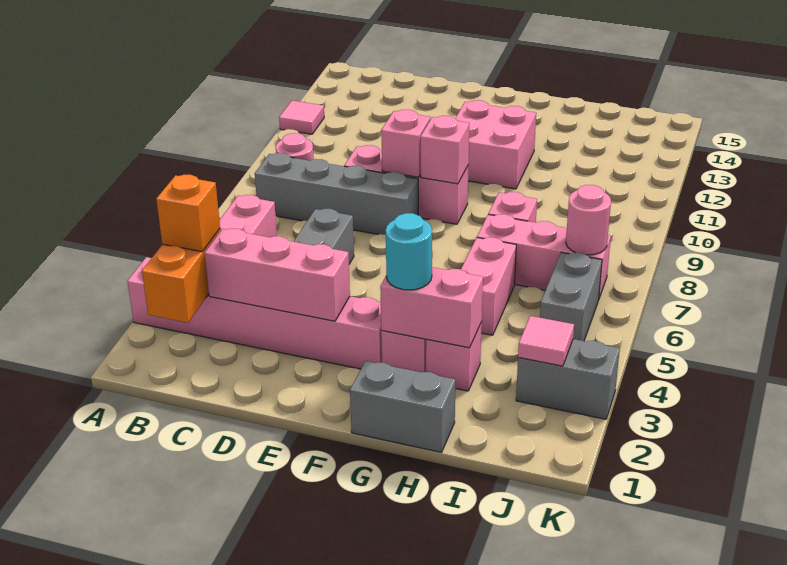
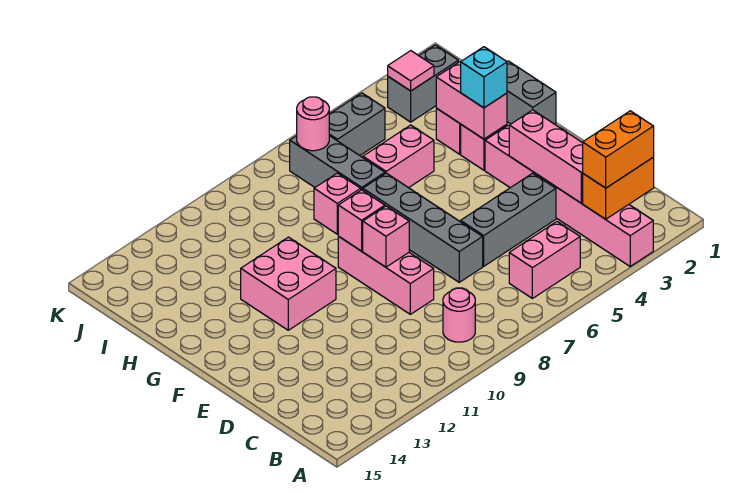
pink 1x1 tile [279,101,324,134] -> none
orange 1x1 brick [156,175,220,252] -> orange 1x2 brick [583,111,654,188]
grey 1x4 brick [255,153,418,235] -> grey 1x4 brick moved to [363,173,483,282]
cyan 1x1 round brick [386,213,432,290] -> cyan 1x1 brick [461,47,507,108]
pink 1x3 brick [477,214,611,298] -> grey 1x3 brick [290,136,385,190]
grey 1x2 brick [516,339,620,419] -> grey 1x2 brick turned to [388,45,458,122]

